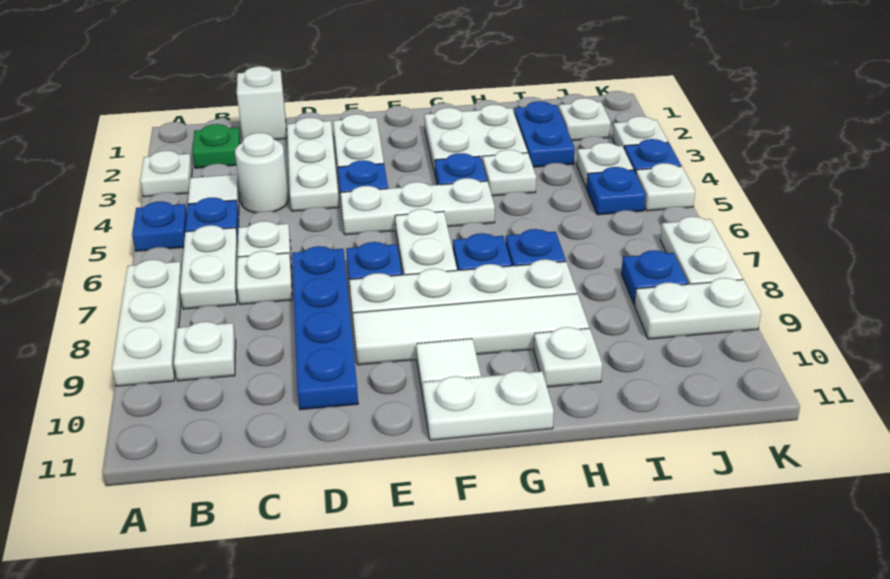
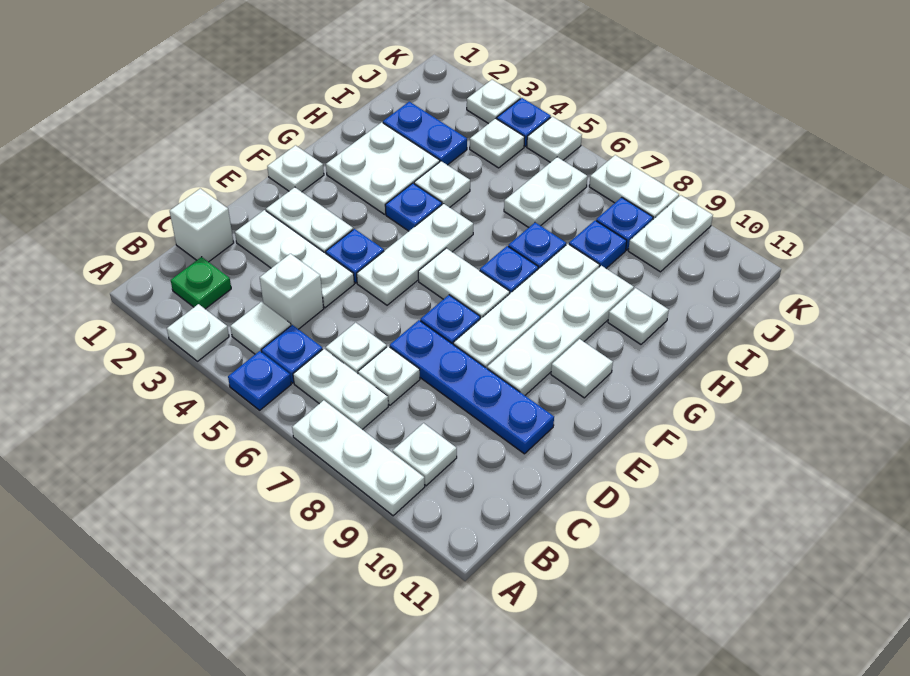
white 1x1 round brick [235,133,289,213] -> white 1x1 brick [260,254,324,329]
white 1x4 tile [353,294,589,365] -> white 1x4 plate [487,266,634,395]
white 1x2 plate [423,371,554,440] -> white 1x2 plate moved to [504,157,587,228]
white 1x1 plate [559,98,611,141] -> white 1x1 plate moved to [267,145,324,192]
blue 1x1 plate [587,167,646,215] -> blue 1x1 plate moved to [569,220,627,268]

